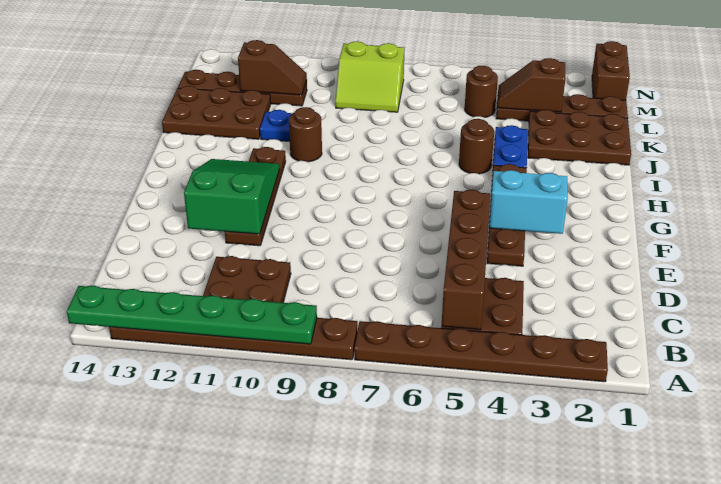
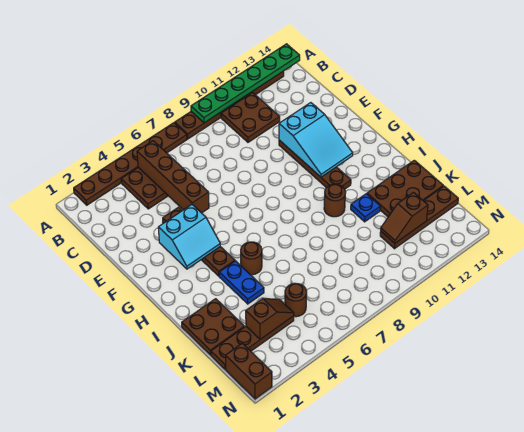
green 2x3 slope [184,159,279,234] -> cyan 2x3 slope [279,103,353,177]
brown 2x3 plate [528,110,631,165] -> brown 2x2 plate [182,299,244,355]
lime 2x2 slope [335,41,405,112] -> none

